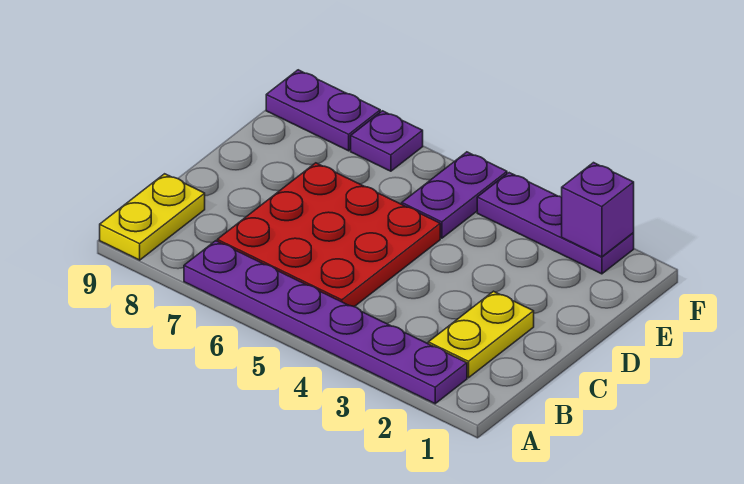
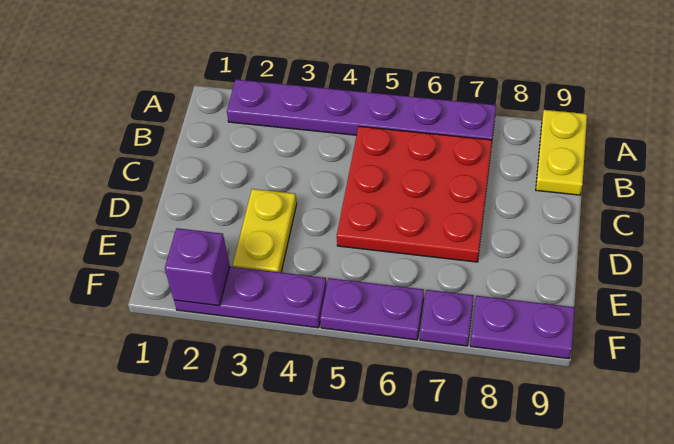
yellow 1x2 plate [428,291,534,378] -> yellow 1x2 plate moved to [233,189,297,272]
purple 1x2 plate [402,152,507,238] -> purple 1x2 plate turned to [320,278,424,340]

